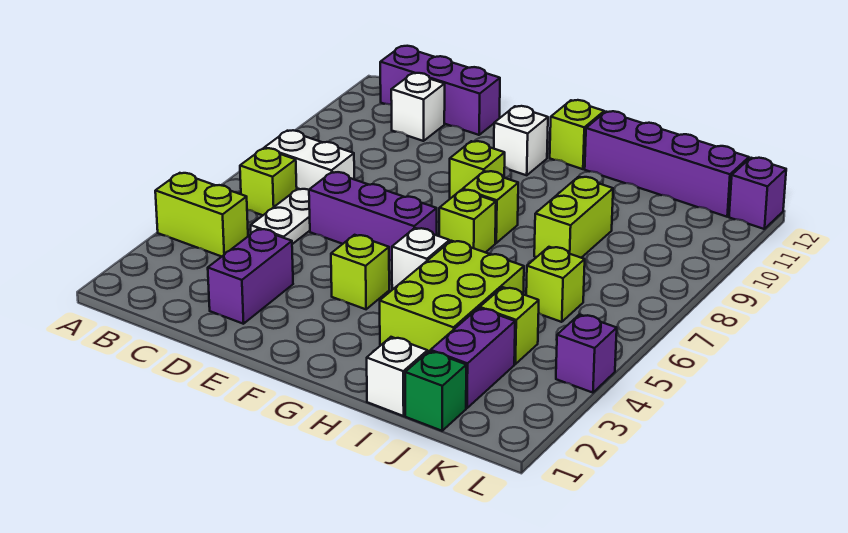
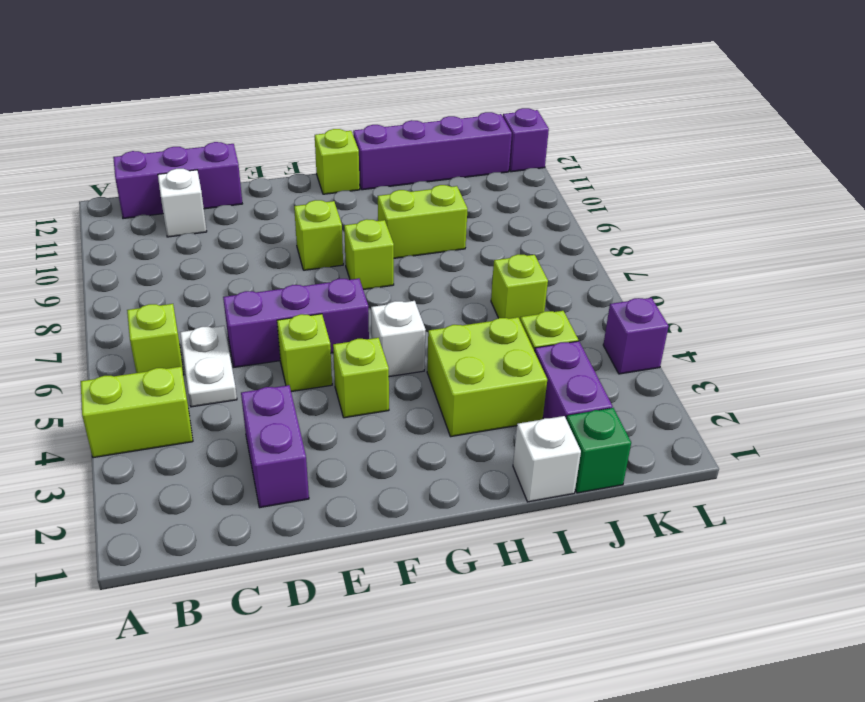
white 1x2 brick [264,130,354,190] -> none
white 1x1 brick [494,106,548,175] -> none
lime 1x1 brick [439,190,496,253] -> lime 1x1 brick moved to [277,314,332,392]
lime 2x3 brick [380,241,524,352] -> lime 2x2 brick [427,317,547,437]
lime 1x2 brick [534,177,613,258] -> lime 1x2 brick turned to [378,185,468,258]

